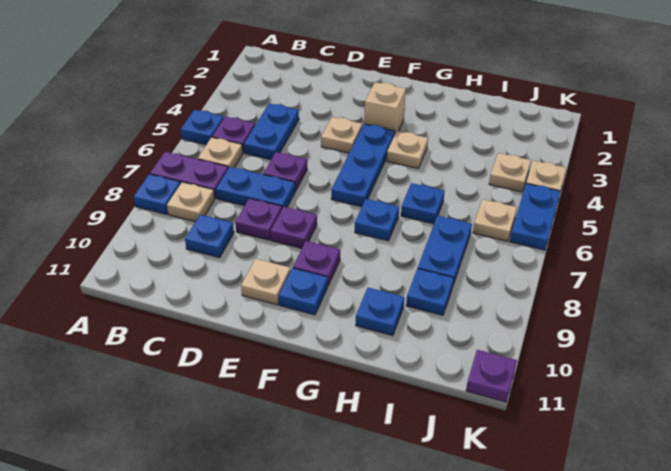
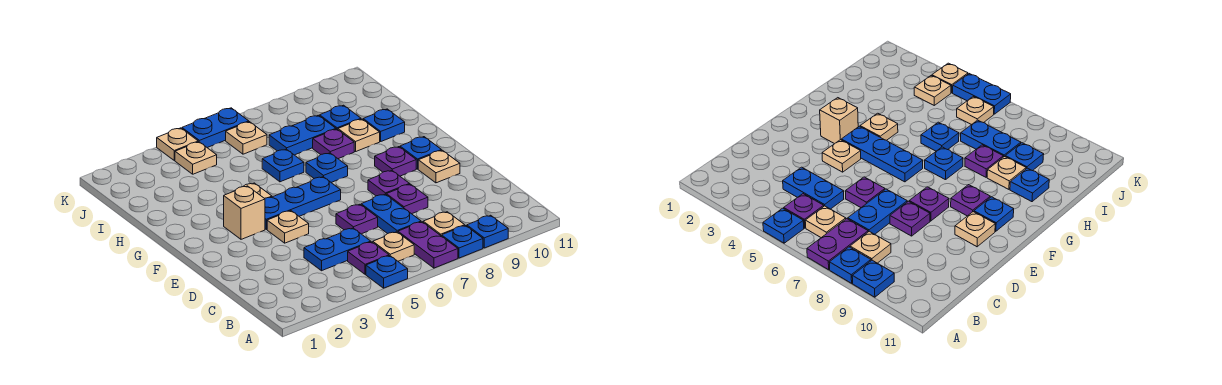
blue 1x1 plate [185,215,234,258] -> blue 1x1 plate moved to [467,215,508,248]
none -> tan 1x1 plate [338,119,380,152]
purple 1x1 plate [466,350,517,402] -> purple 1x1 plate moved to [313,129,354,159]

